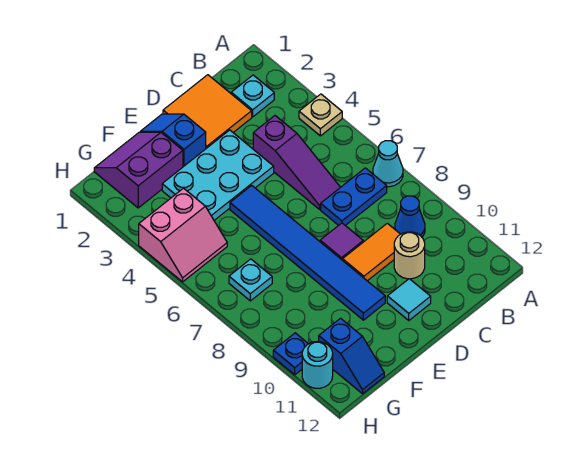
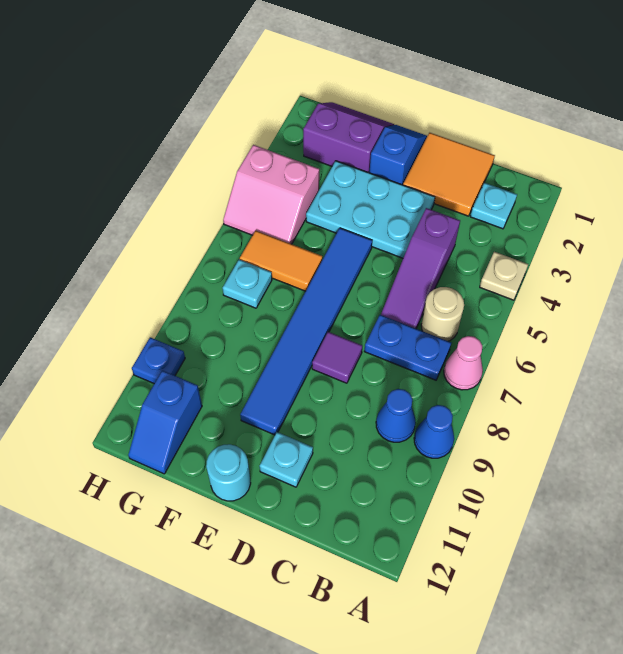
cyan 1x1 cone [373,141,403,187] -> pink 1x1 cone [444,336,483,390]
none -> blue 1x1 cone [414,405,454,458]
orange 1x2 tile [343,223,400,281] -> orange 1x2 tile moved to [240,231,322,291]
tan 1x1 round brick [394,232,425,279] -> tan 1x1 round brick moved to [421,287,464,341]
cyan 1x1 tile [387,279,431,320] -> cyan 1x1 plate [260,432,313,487]
cyan 1x1 round brick [302,342,333,388] -> cyan 1x1 round brick moved to [206,444,251,501]

